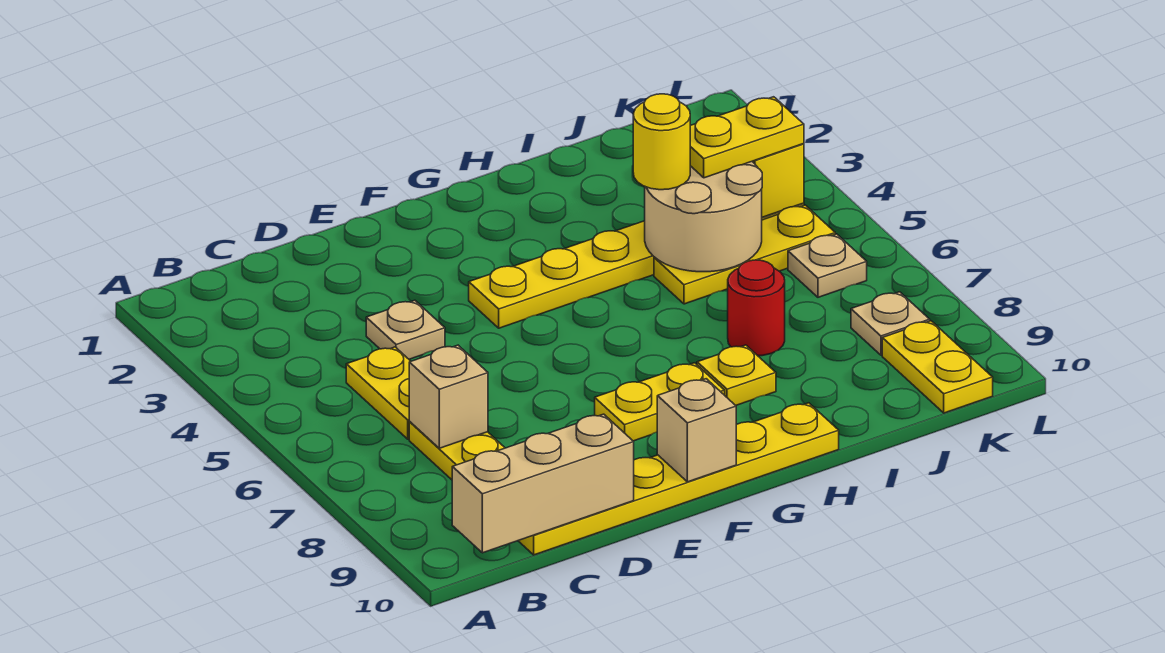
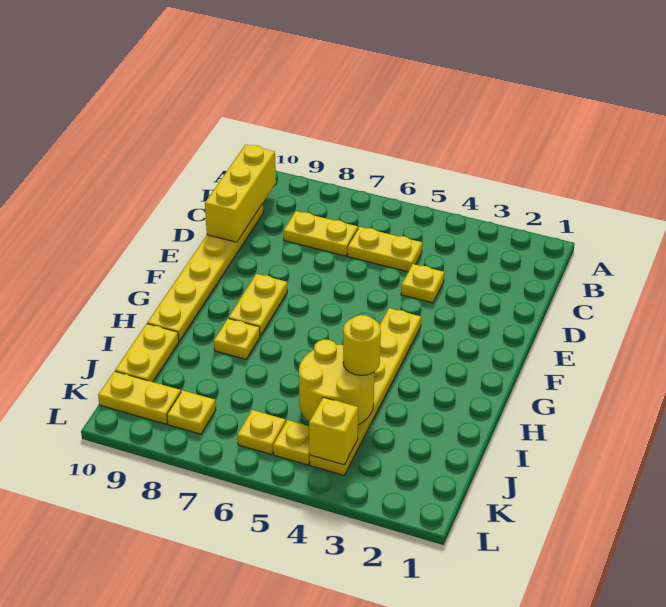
tan 1x3 brick [452,414,634,553] -> yellow 1x3 brick [205,145,276,242]
tan 1x1 brick [409,345,488,448] -> none
tan 1x1 plate [366,300,445,359] -> yellow 1x1 plate [401,264,444,303]
tan 1x1 brick [657,379,736,482] -> none
tan 2x2 round brick [645,162,762,272] -> yellow 2x2 round brick [299,339,374,425]
yellow 1x3 plate [654,205,835,304] -> yellow 1x1 plate [273,420,310,465]
red 1x1 round brick [728,260,785,356] -> none
yellow 1x2 plate [690,97,804,178] -> yellow 1x2 plate moved to [115,324,179,382]
tan 1x1 plate [788,234,867,297] -> yellow 1x1 plate [237,410,286,455]
tan 1x1 plate [851,292,930,355] -> yellow 1x1 plate [167,390,216,434]

